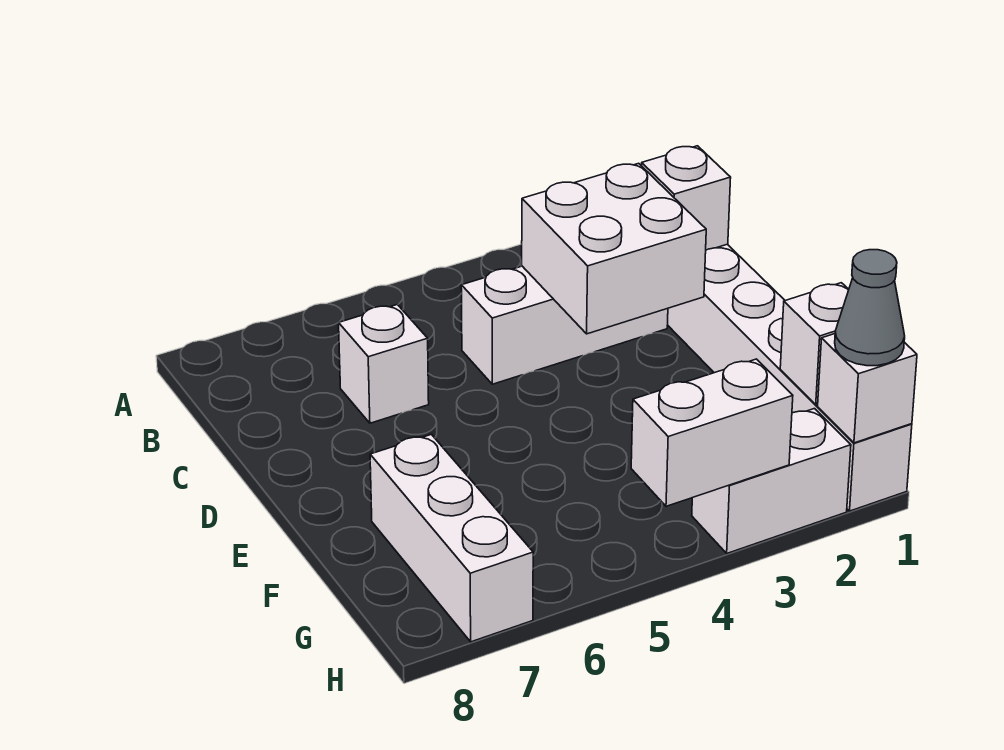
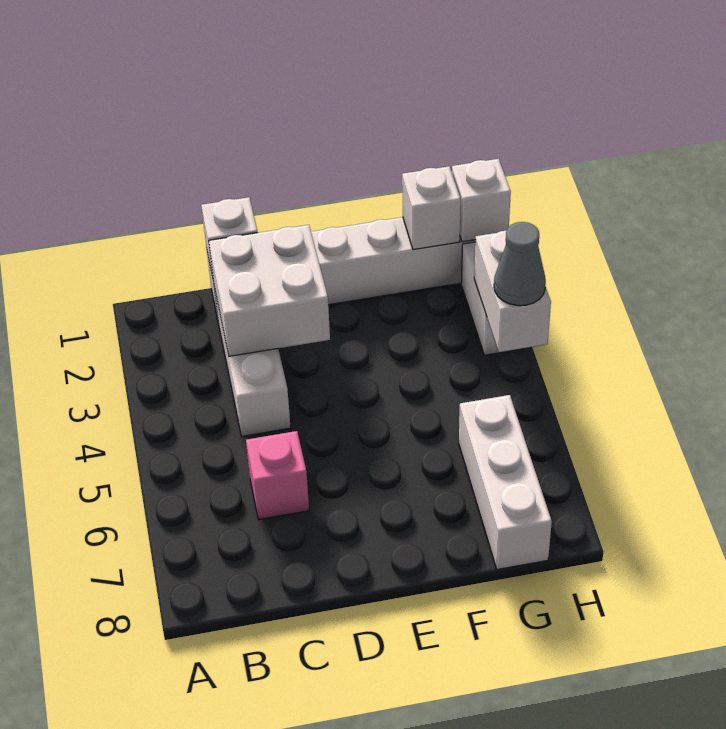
white 1x1 brick [339,305,429,423] -> pink 1x1 brick [246,431,309,519]
white 1x3 brick [370,434,533,642] -> white 1x3 brick turned to [459,395,552,569]
grey 1x1 cone [835,250,905,366] -> grey 1x1 cone moved to [494,222,546,306]

